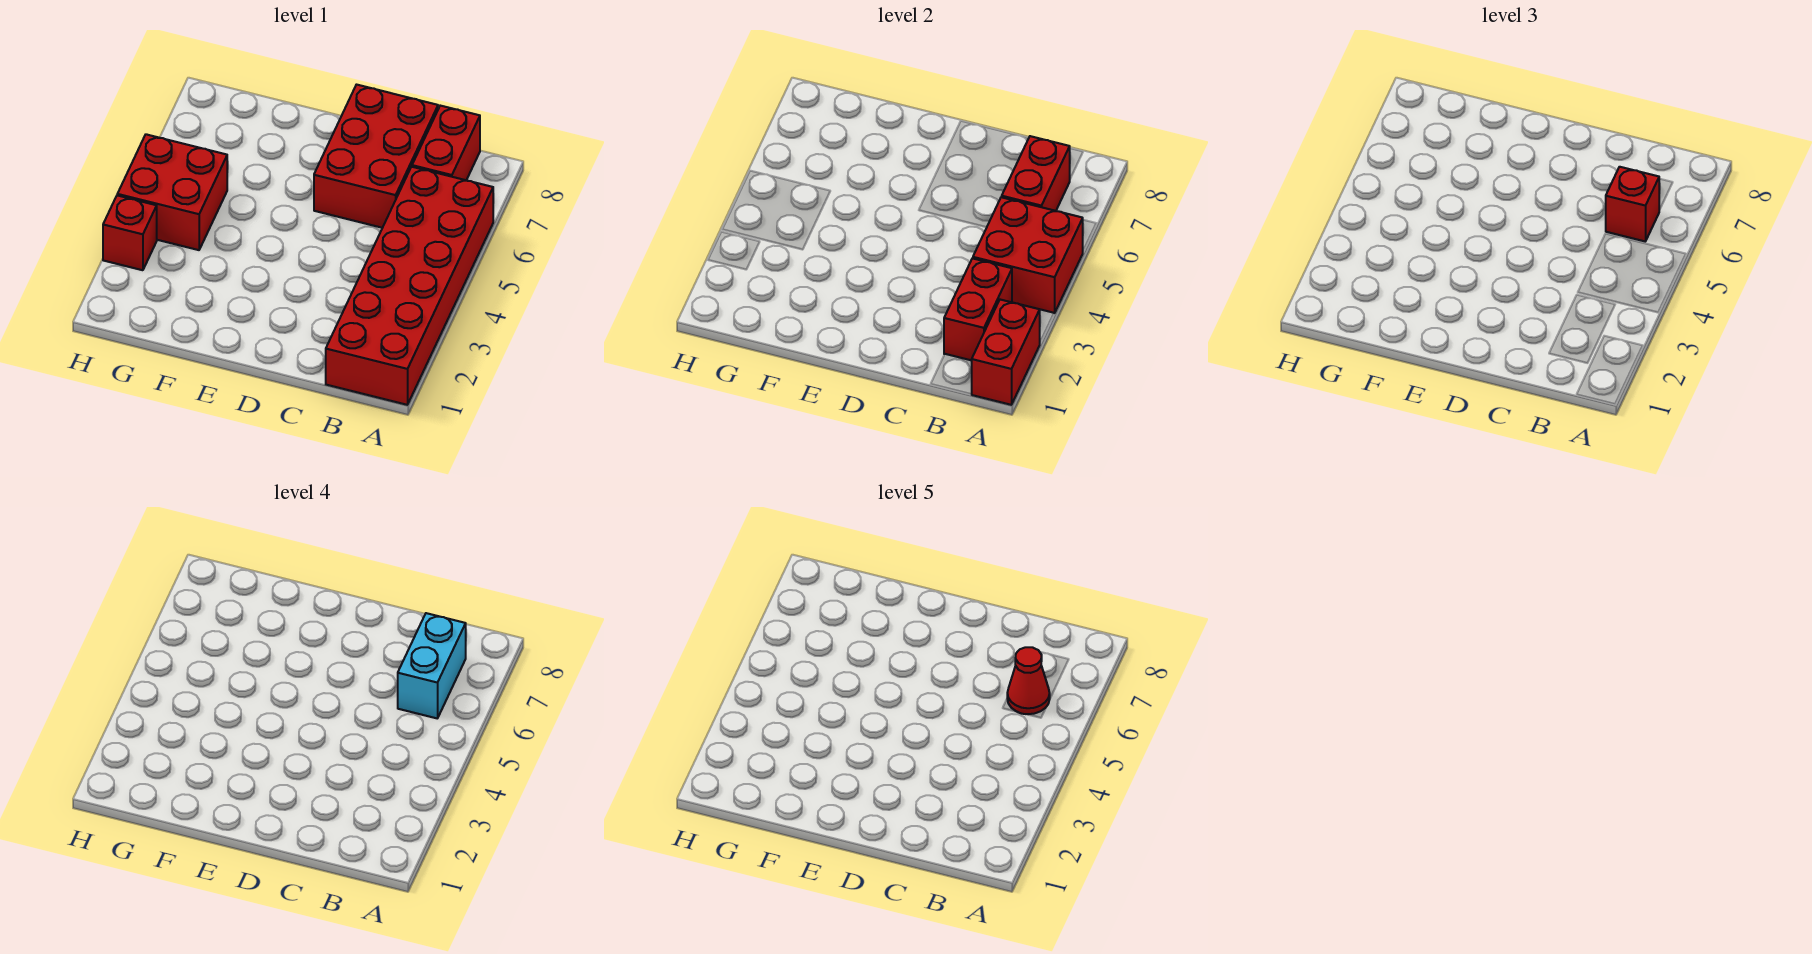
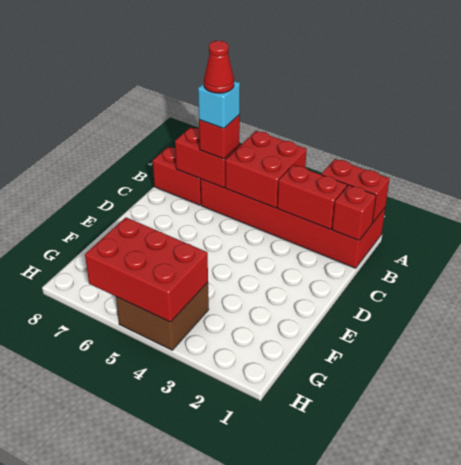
cyan 1x2 brick [398,613,466,718] -> cyan 1x1 brick [198,81,240,129]
red 2x3 brick [314,85,438,228] -> red 2x3 brick moved to [85,217,208,322]
red 2x2 brick [117,134,227,250] -> brown 2x2 brick [116,282,209,350]
red 1x1 brick [103,195,157,270] -> red 1x1 brick moved to [332,185,376,241]

